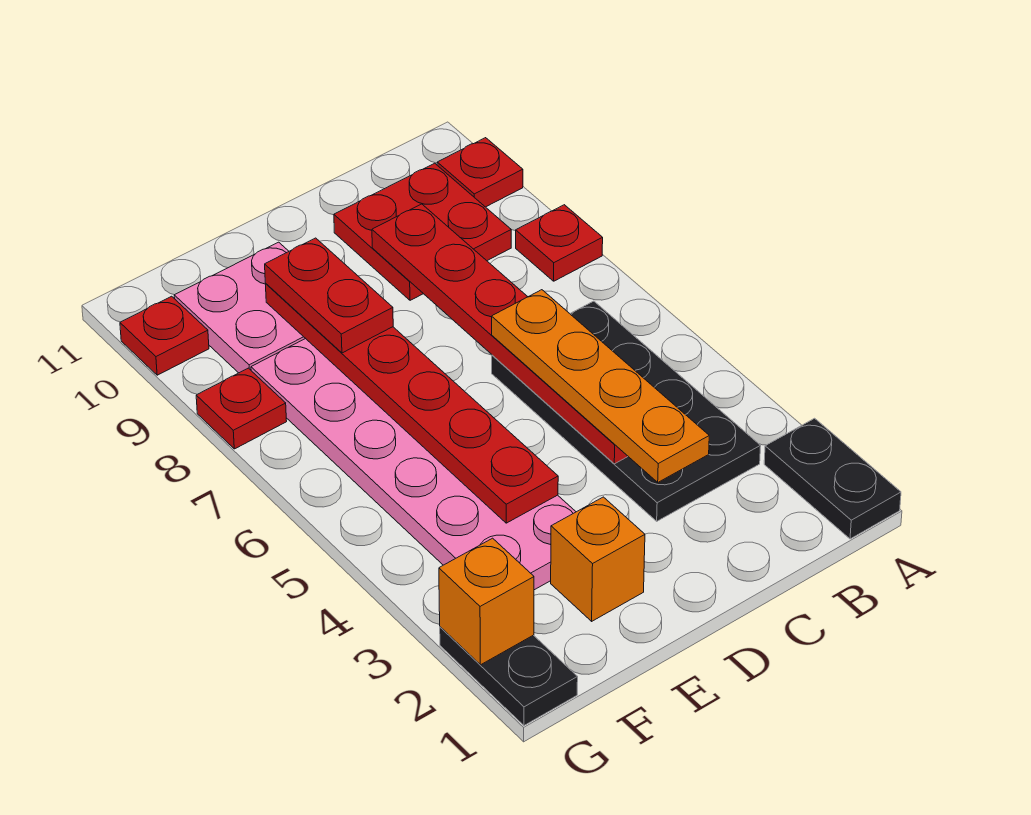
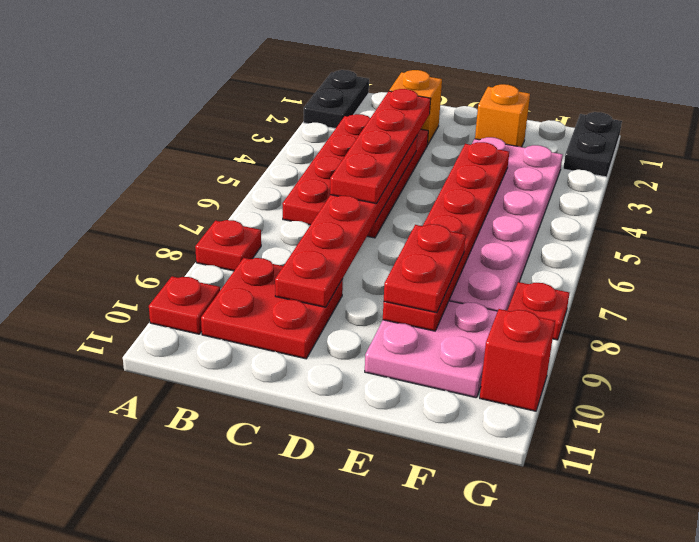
black 2x4 plate [492,301,761,521] -> red 2x4 plate [282,114,428,238]
orange 1x4 plate [492,290,709,482] -> red 1x4 plate [330,89,431,204]
orange 1x1 brick [439,538,534,665] -> orange 1x1 brick moved to [389,70,442,145]
red 1x1 plate [120,296,209,375] -> red 1x1 brick [480,309,555,411]

